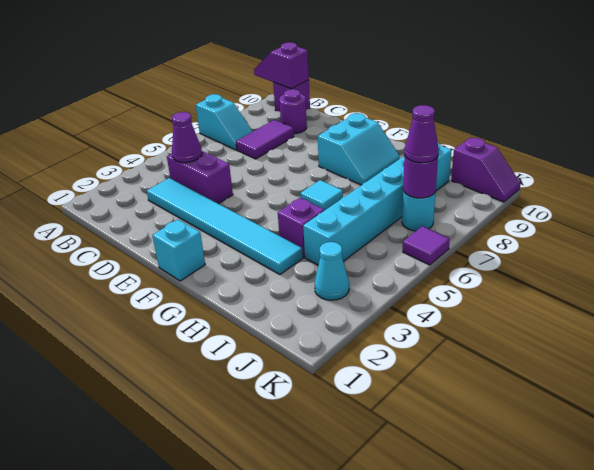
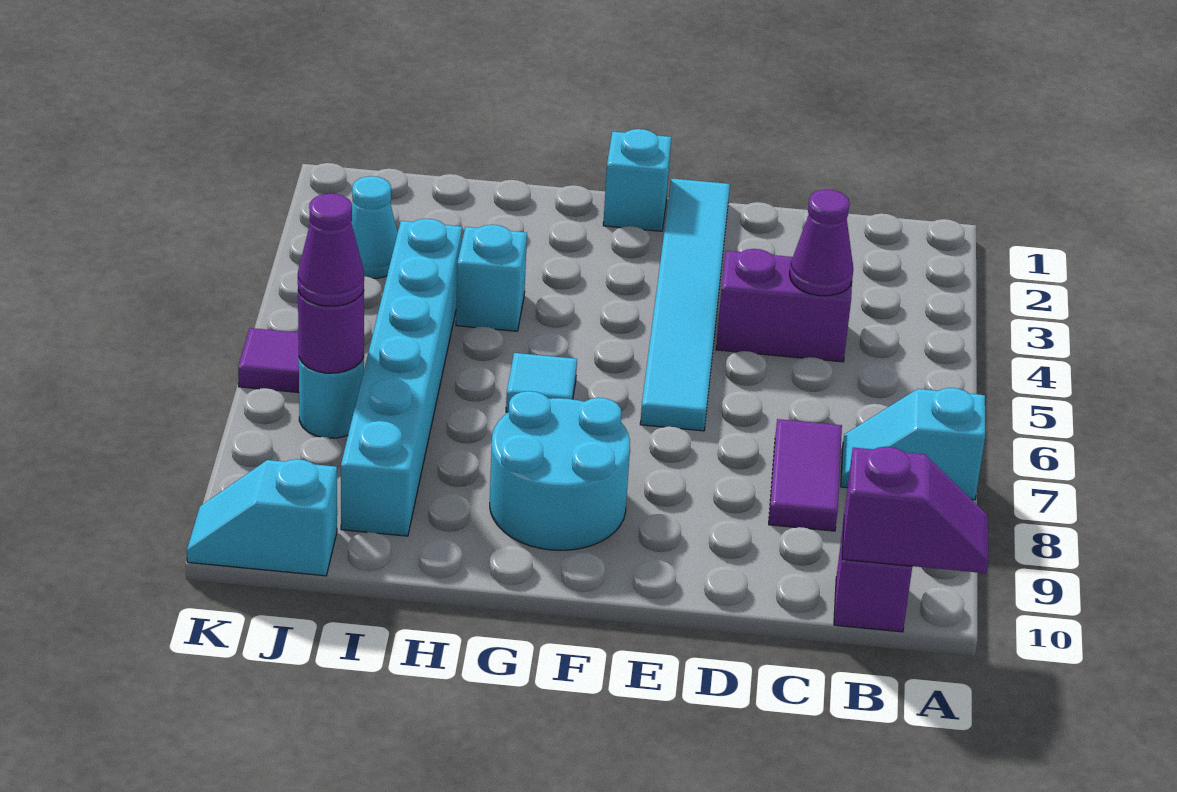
cyan 1x6 tile [147,178,303,275] -> cyan 1x6 tile turned to [640,179,730,431]
purple 1x1 round brick [279,89,307,134] -> none
cyan 2x2 slope [318,113,400,185] -> cyan 2x2 round brick [490,391,630,550]
purple 1x1 brick [278,198,324,257] -> cyan 1x1 brick [456,225,527,331]
purple 1x2 slope [451,138,520,202] -> cyan 1x2 slope [187,459,337,576]

